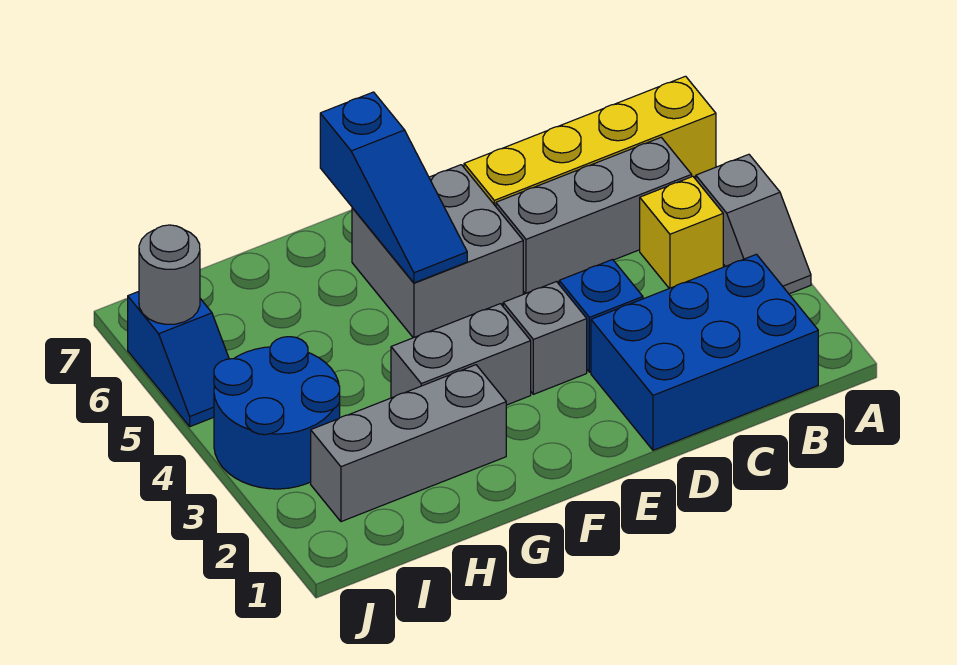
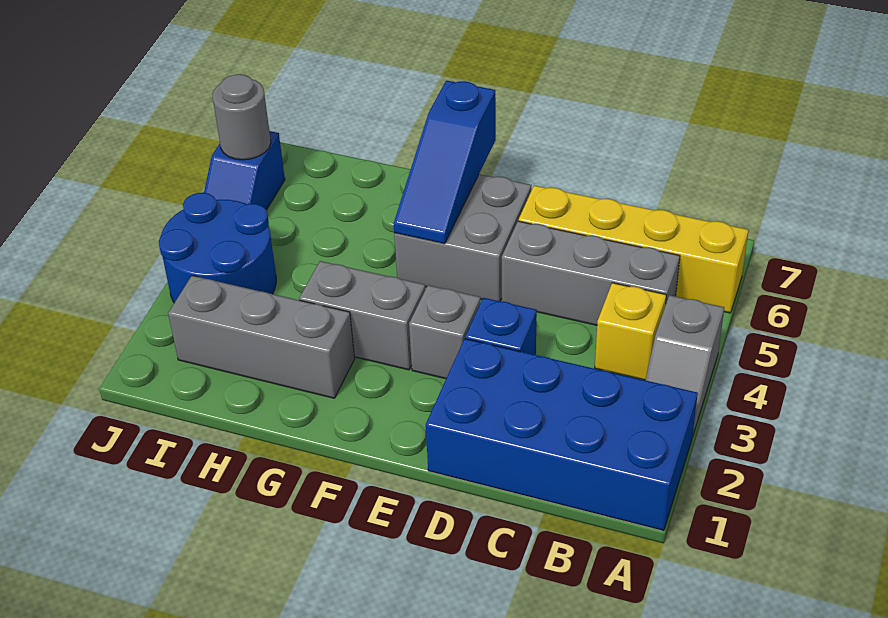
blue 2x3 brick [591,254,818,450] -> blue 2x4 brick [426,339,698,531]

